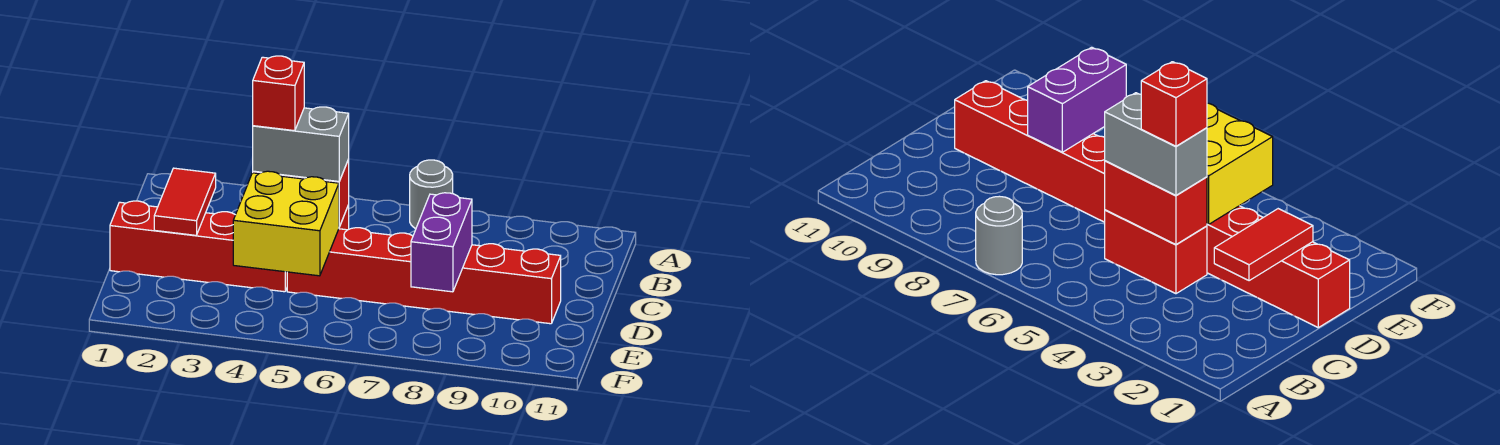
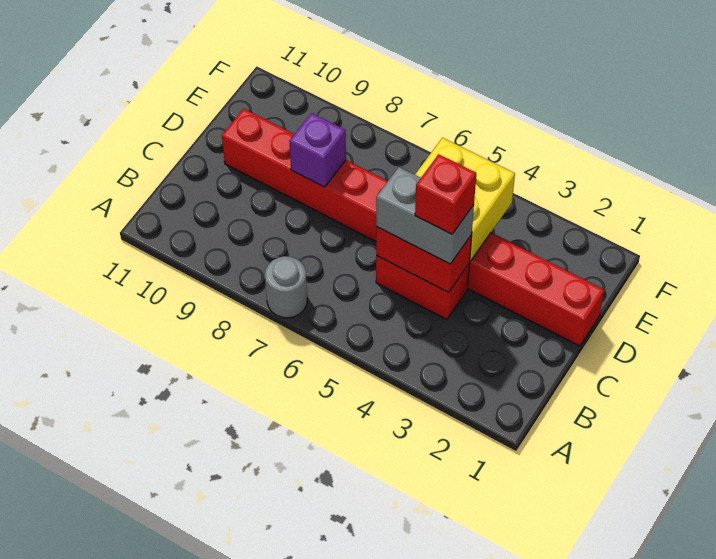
red 1x2 tile [154,168,216,235] -> none
purple 1x2 brick [411,193,472,292] -> purple 1x1 brick [289,113,346,187]

